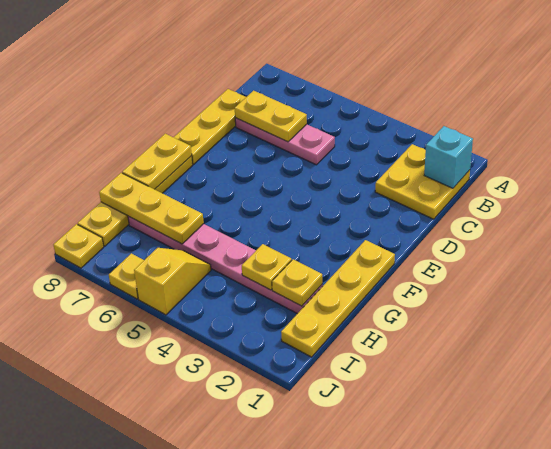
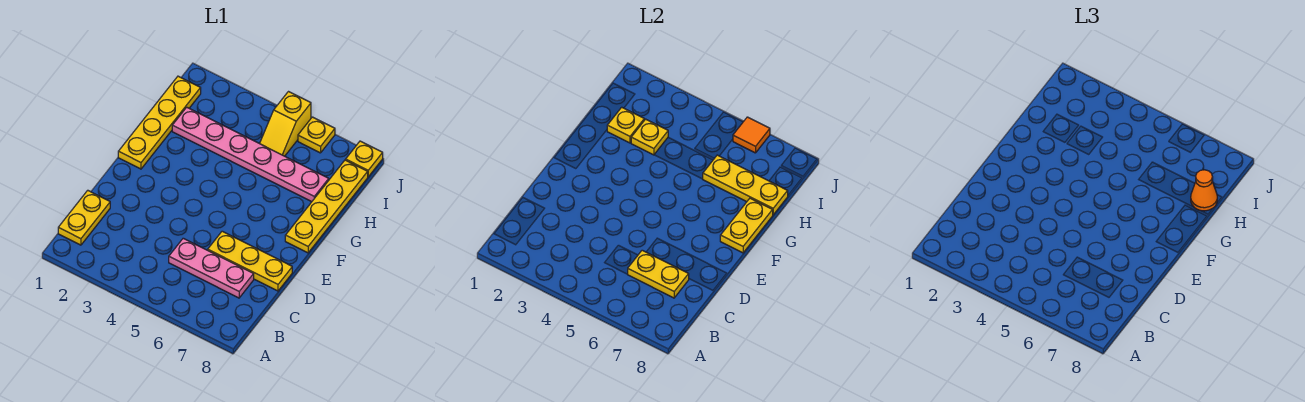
yellow 2x2 plate [375,144,470,219] -> yellow 1x2 plate [58,190,110,245]
cyan 1x1 brick [424,126,473,188] -> none
yellow 1x3 plate [174,89,246,164] -> yellow 1x3 plate turned to [208,231,292,291]
none -> orange 1x1 cone [1191,170,1217,211]
none -> orange 1x1 tile [733,117,770,153]

